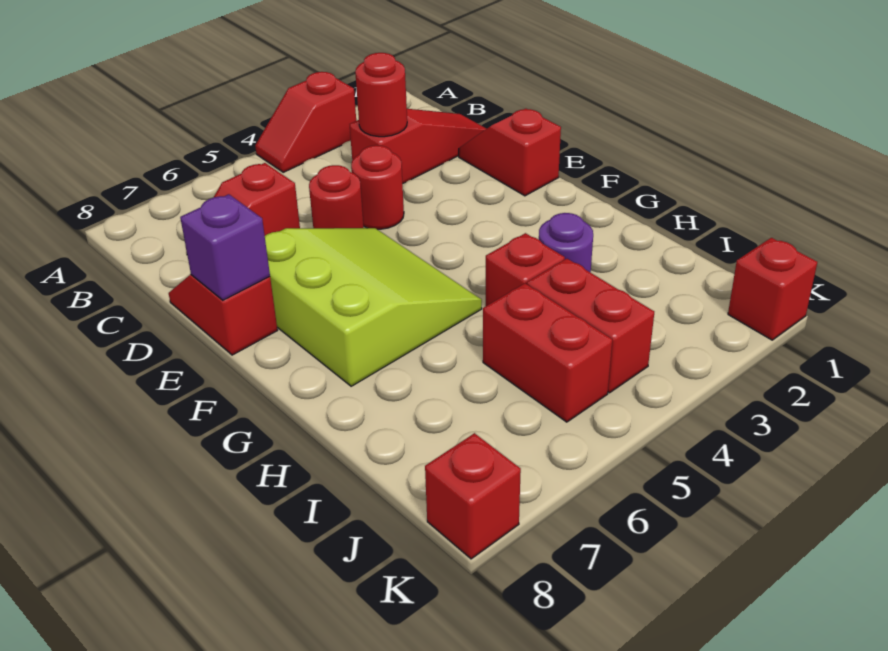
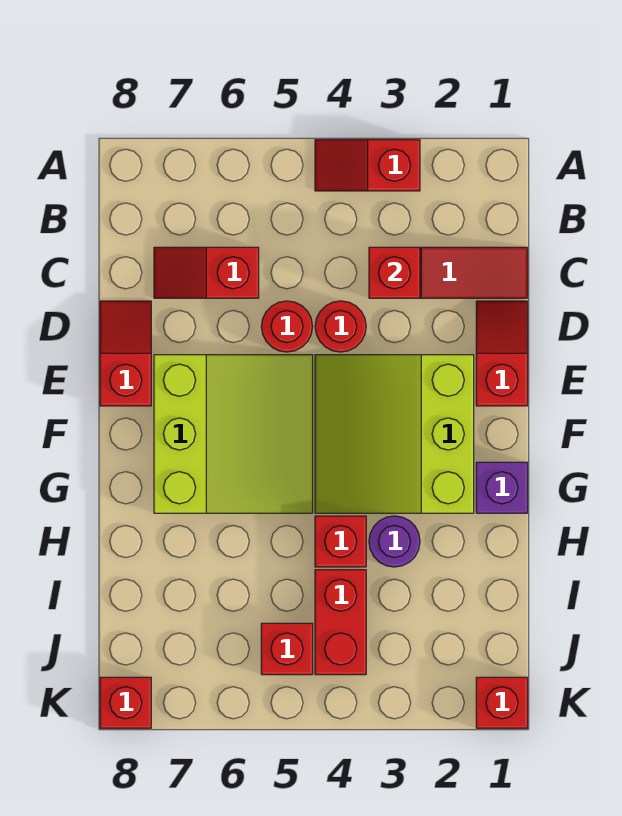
red 1x1 round brick [355,53,407,137] -> red 1x1 brick [369,247,420,298]
none -> lime 3x3 slope [315,355,474,513]
purple 1x1 brick [180,194,270,300] -> purple 1x1 brick moved to [476,462,528,513]
red 1x2 brick [483,283,612,422] -> red 1x1 brick [261,623,313,675]

